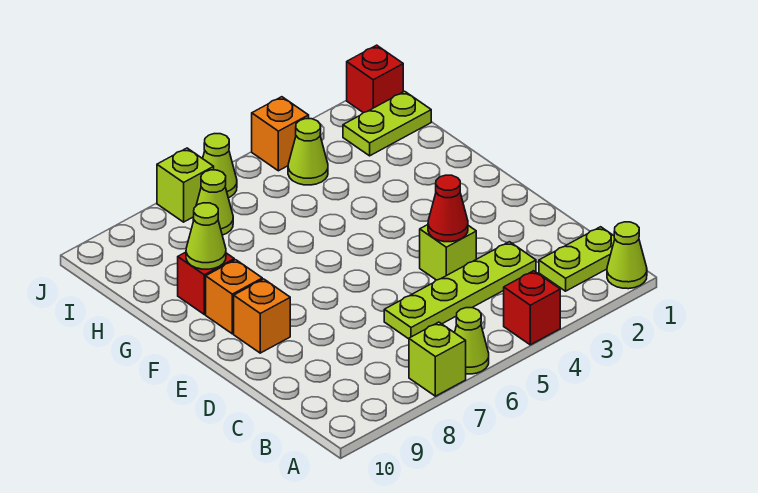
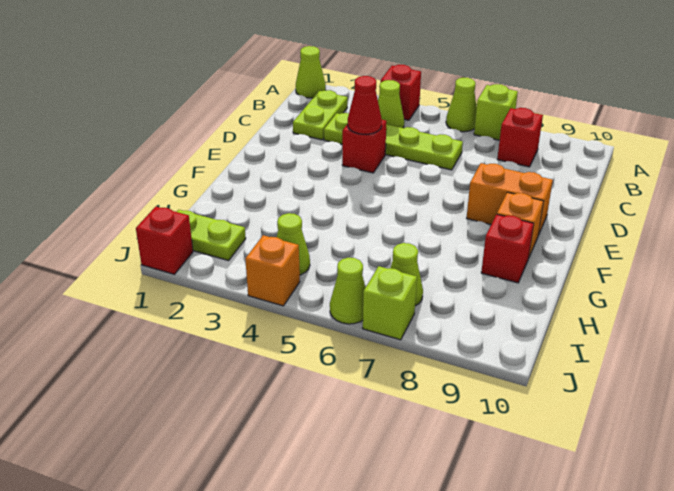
lime 1x2 plate [539,227,615,291] -> lime 1x2 plate turned to [293,90,348,140]
none -> red 1x1 brick [497,108,543,167]
lime 1x1 brick [420,225,476,280] -> red 1x1 brick [342,120,386,173]
orange 1x1 brick [234,279,290,353] -> orange 1x2 brick [467,163,553,235]
lime 1x1 cone [186,203,226,269] -> lime 1x1 cone moved to [378,80,404,128]

